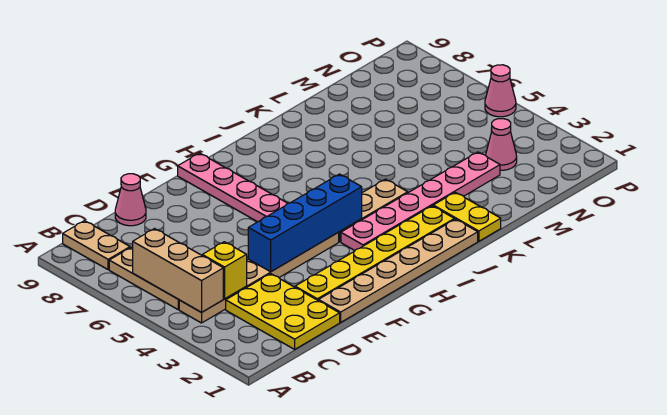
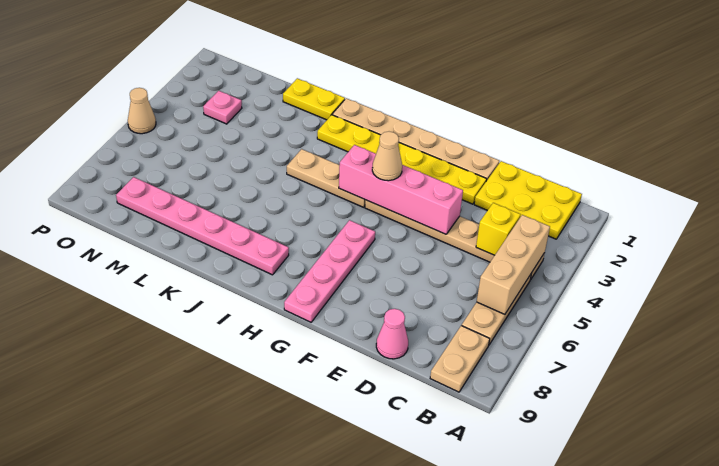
yellow 2x3 plate [226,274,340,349] -> yellow 2x3 plate turned to [474,161,582,239]
blue 1x4 brick [248,174,362,272] -> pink 1x4 brick [339,145,463,234]
none -> tan 1x1 cone [372,132,402,181]
pink 1x6 plate [341,152,500,250] -> pink 1x6 plate moved to [116,177,289,275]
yellow 1x2 plate [433,192,501,241] -> yellow 1x2 plate turned to [283,78,345,120]
pink 1x1 cone [486,119,517,170] -> pink 1x1 plate [203,91,242,124]
pink 1x1 cone [485,65,516,117] -> tan 1x1 cone [128,88,156,134]

